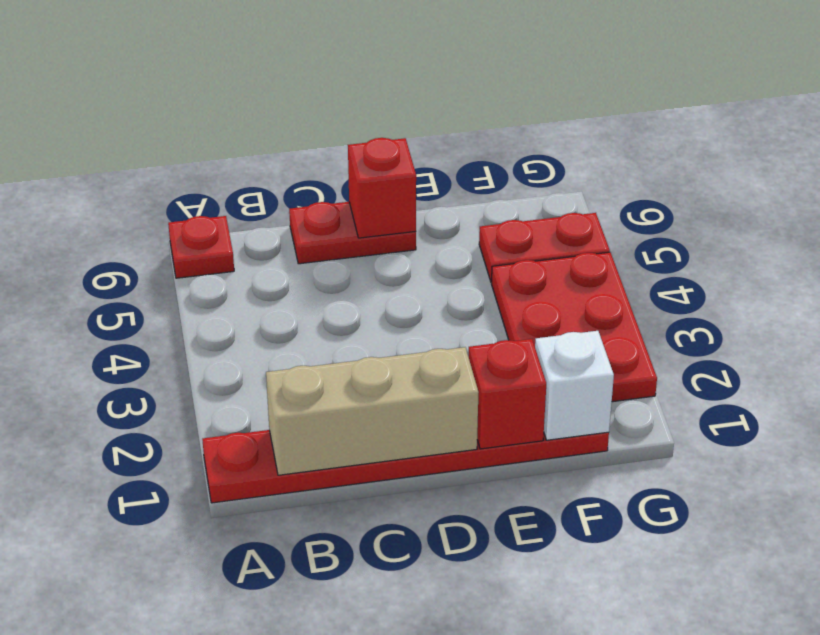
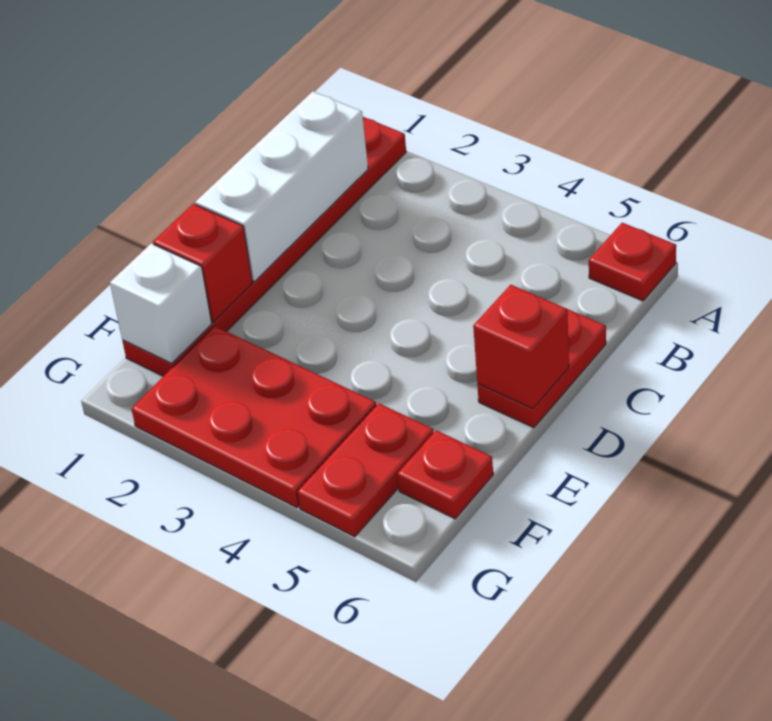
tan 1x3 brick [266,347,479,475] -> white 1x3 brick [195,91,368,282]
none -> red 1x1 plate [397,430,493,519]

